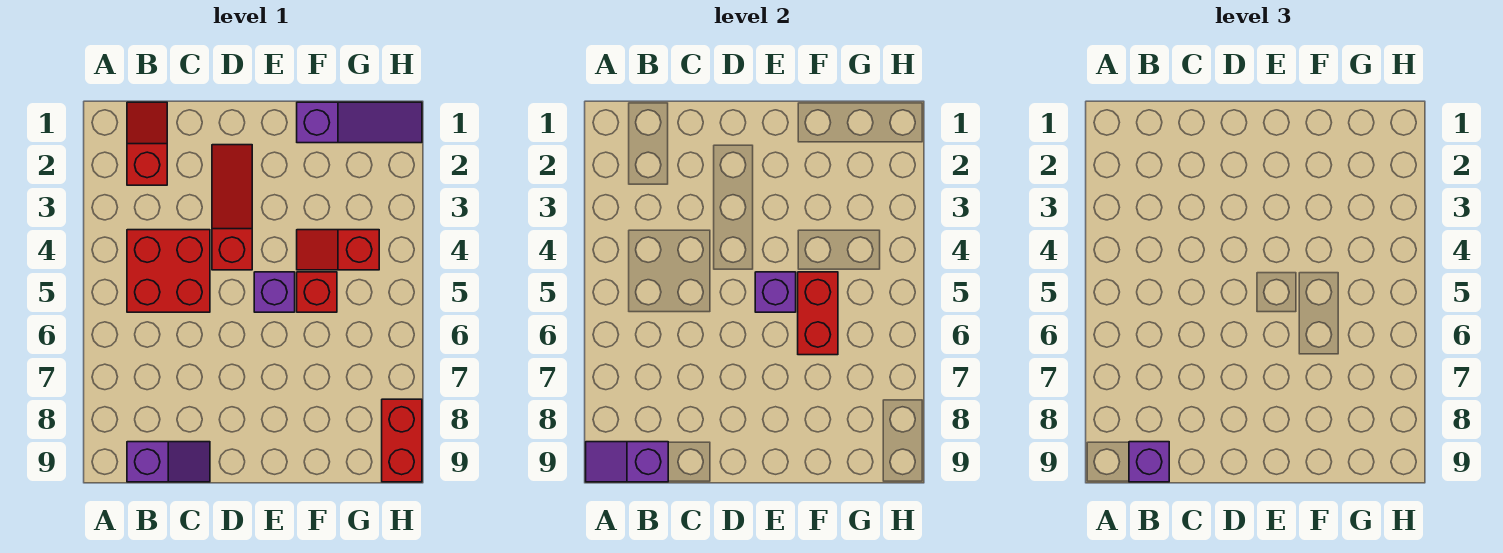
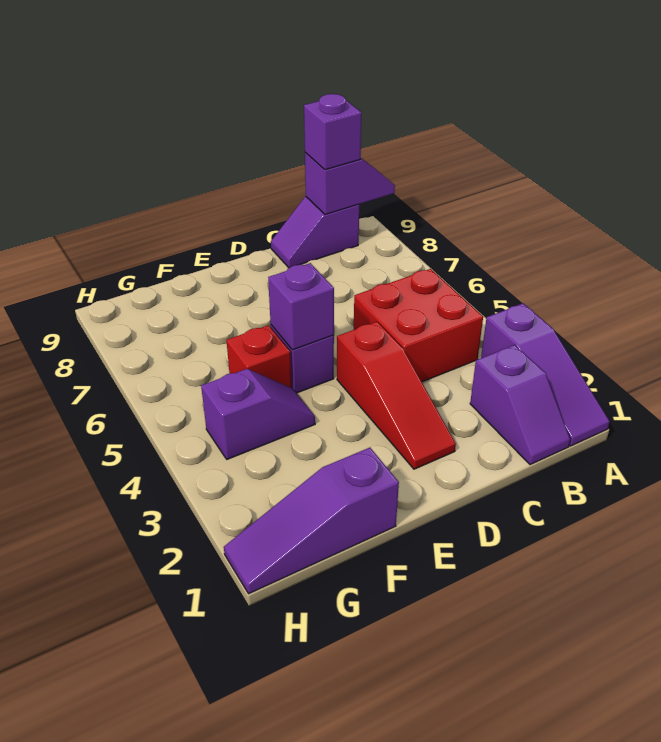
none -> purple 1x3 slope [481,303,610,446]
red 1x2 slope [127,102,167,185] -> purple 1x2 slope [470,345,570,465]
red 1x2 slope [297,230,379,270] -> purple 1x2 slope [201,369,315,459]
red 1x2 brick [798,272,838,355] -> none
red 1x2 brick [382,399,422,482] -> none

